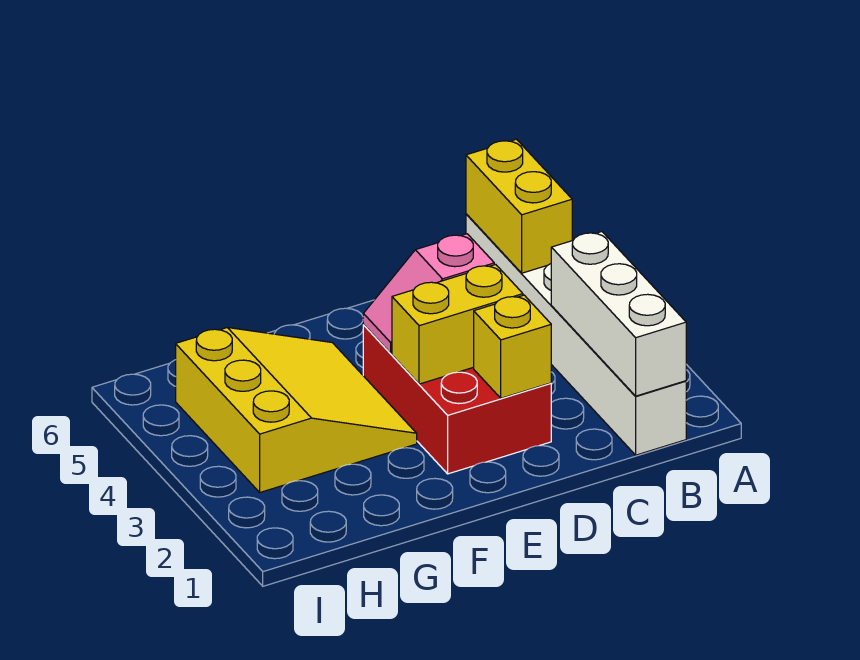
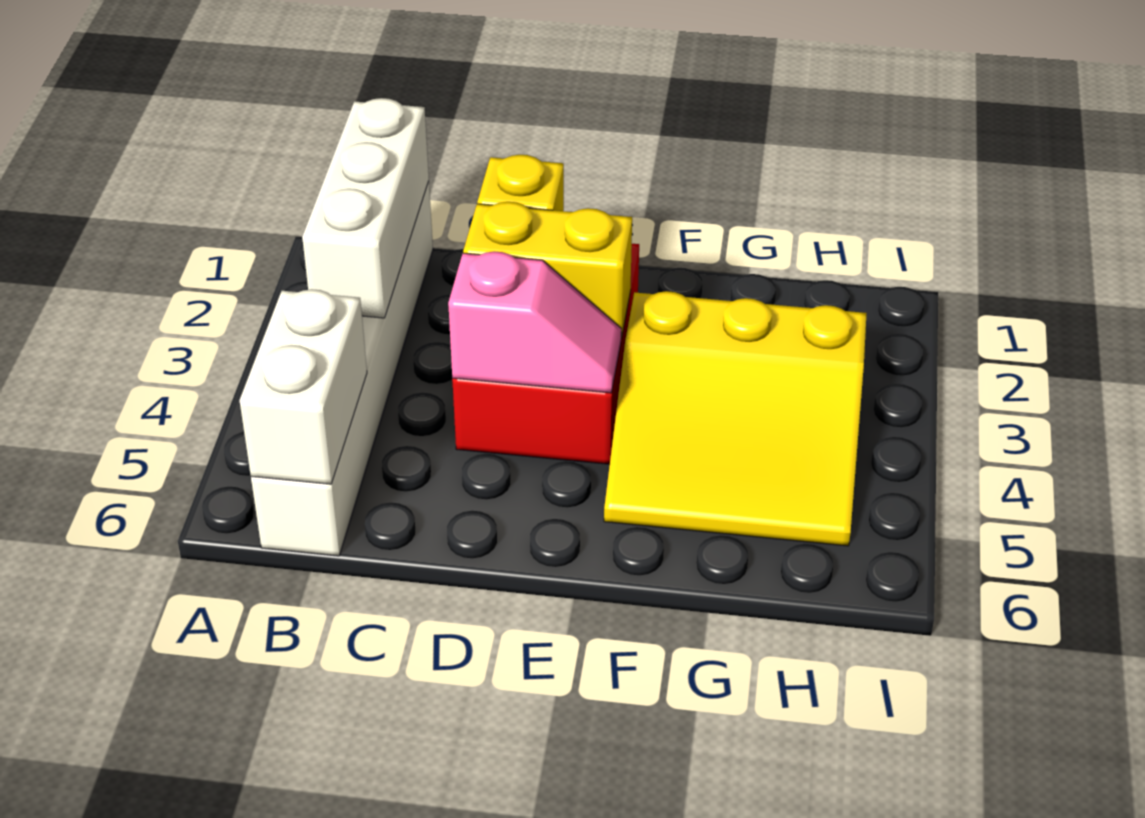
yellow 1x2 brick [466,139,572,273] -> white 1x2 brick [240,289,367,484]
yellow 3x3 slope [176,328,417,492] -> yellow 3x3 slope turned to [604,291,867,546]

